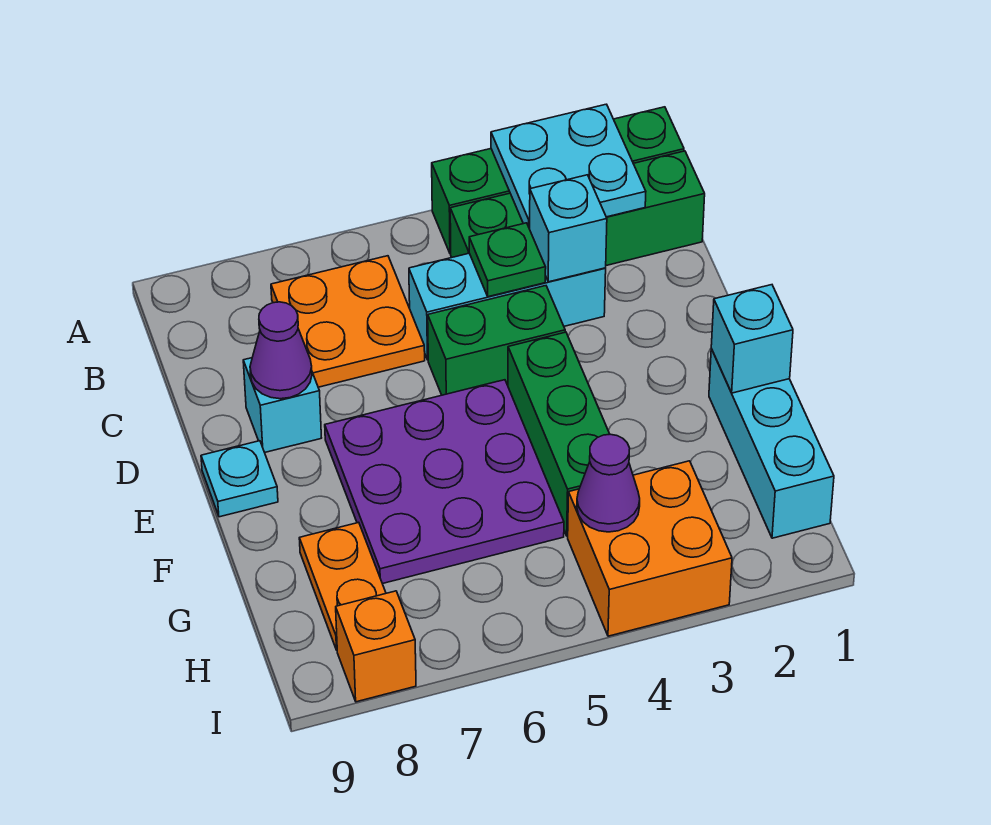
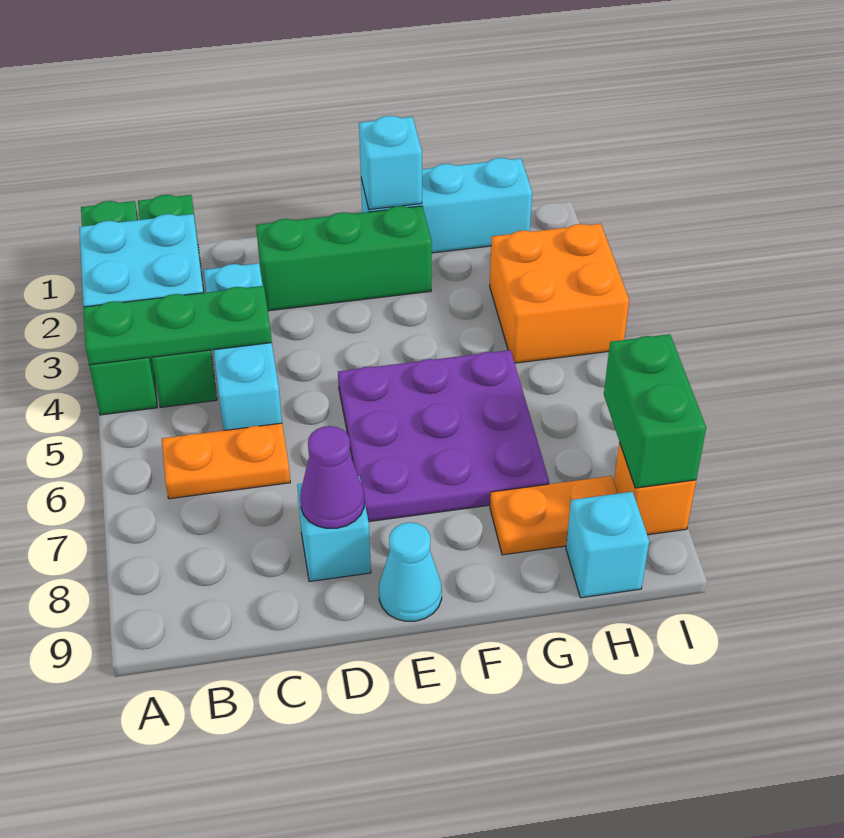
orange 2x2 plate [271,256,425,387] -> orange 1x2 plate [162,423,290,499]
cyan 1x1 brick [530,175,607,282] -> cyan 1x1 brick moved to [566,492,649,598]
green 1x1 plate [469,223,546,297] -> green 1x3 plate [83,286,272,365]
green 1x2 brick [428,286,565,395] -> green 1x2 brick moved to [604,334,706,488]
green 1x3 brick [508,332,610,536] -> green 1x3 brick moved to [256,206,432,311]
cyan 1x1 plate [201,441,278,517] -> cyan 1x1 cone [379,522,442,621]
purple 1x1 cone [577,434,640,532] -> none

